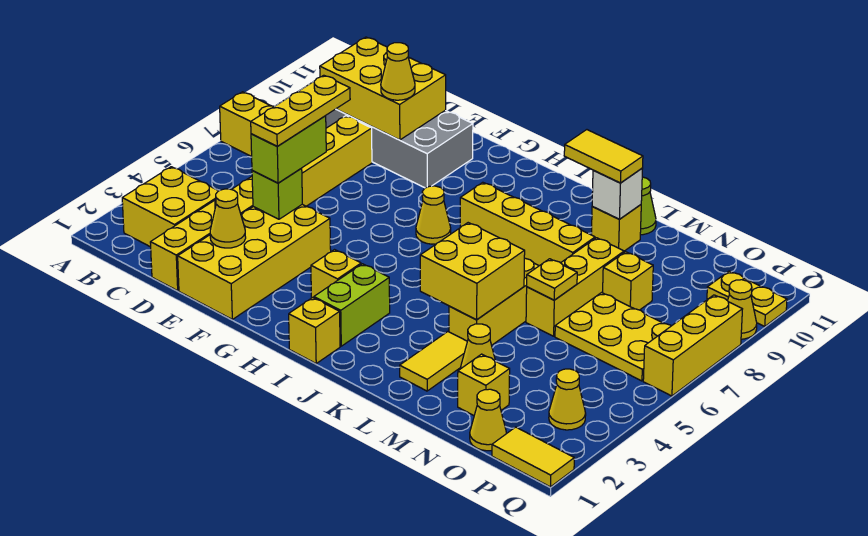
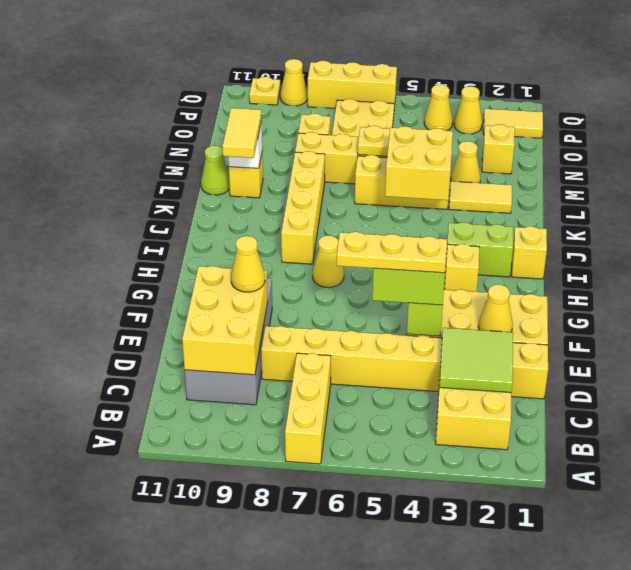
none -> lime 2x2 tile [439,328,513,393]
yellow 1x1 cone [470,389,506,451] -> yellow 1x1 cone moved to [424,85,453,131]
yellow 1x2 tile [492,427,574,487] -> yellow 1x2 tile turned to [483,109,543,138]
yellow 1x2 plate [707,271,787,326] -> yellow 1x1 plate [249,77,280,105]

